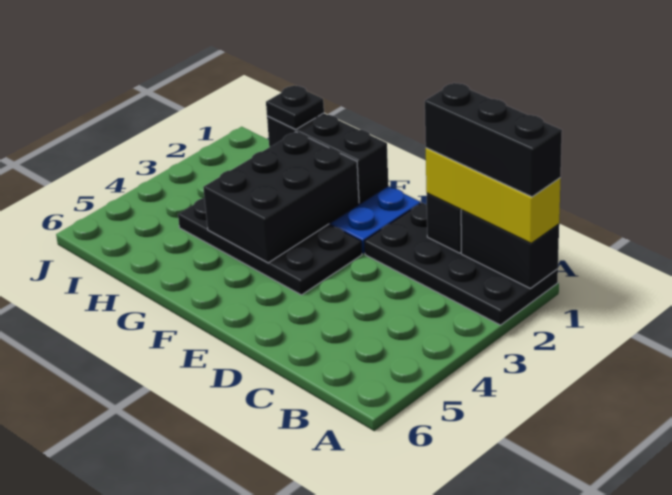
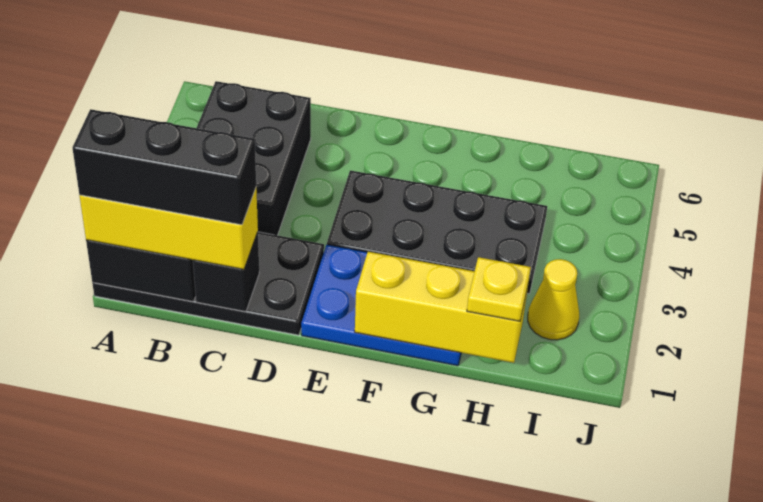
black 1x3 brick [267,113,388,203] -> yellow 1x3 brick [355,252,528,363]
black 2x3 brick [203,132,359,263] -> black 2x3 brick moved to [197,81,311,235]
black 1x1 plate [266,85,324,130] -> yellow 1x1 plate [467,257,531,321]
none -> yellow 1x1 cone [528,259,579,340]

